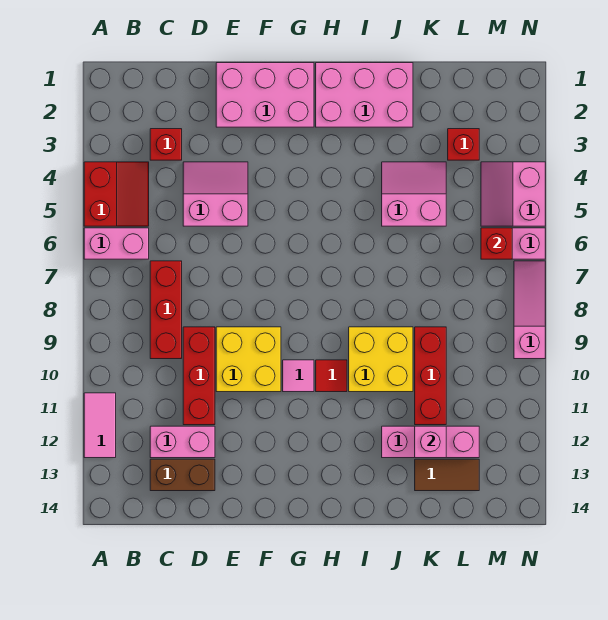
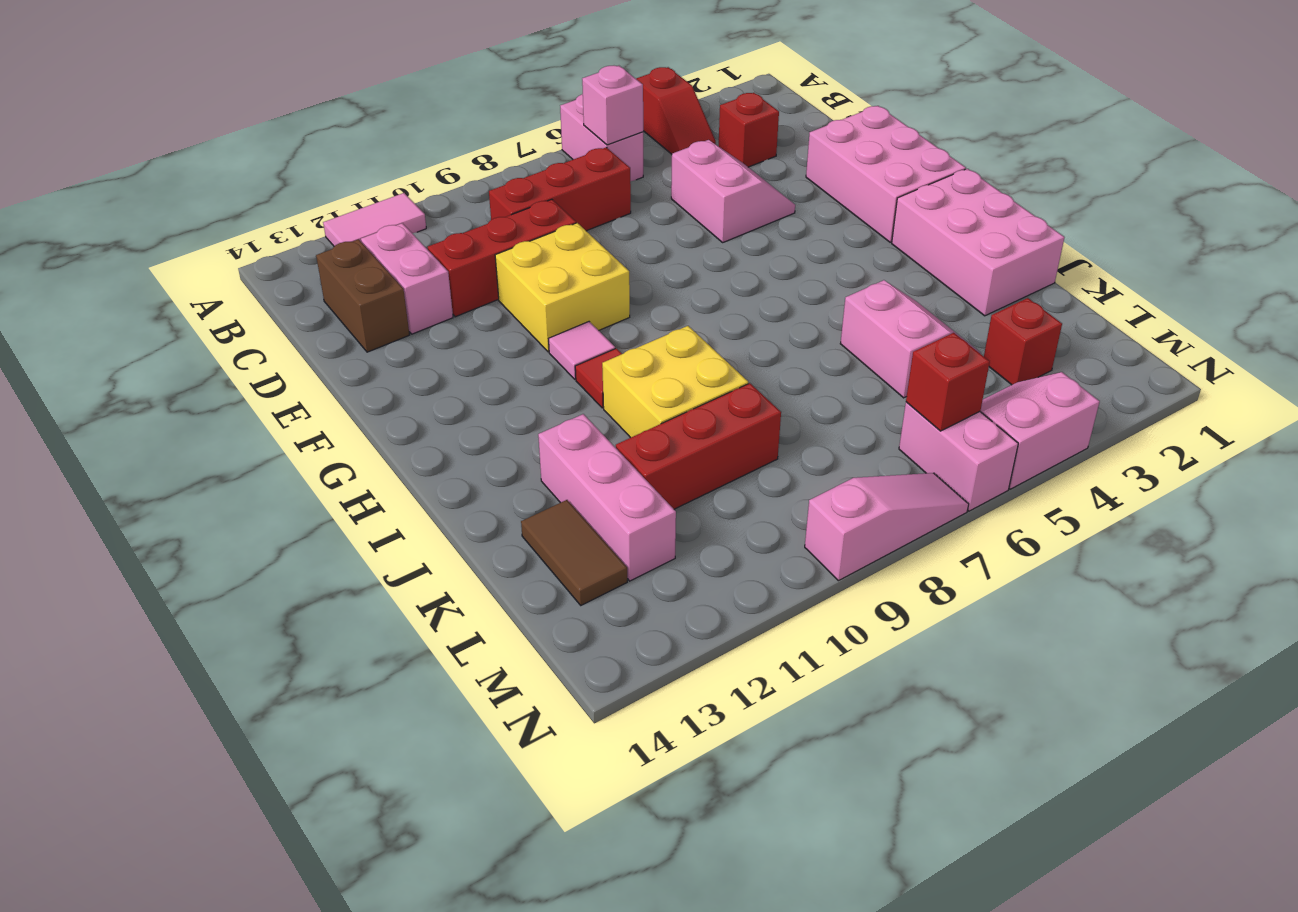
red 2x2 slope [84,162,149,226] -> red 1x2 slope [636,67,716,154]
pink 1x1 brick [415,426,446,458] -> pink 1x1 brick moved to [582,66,643,145]

